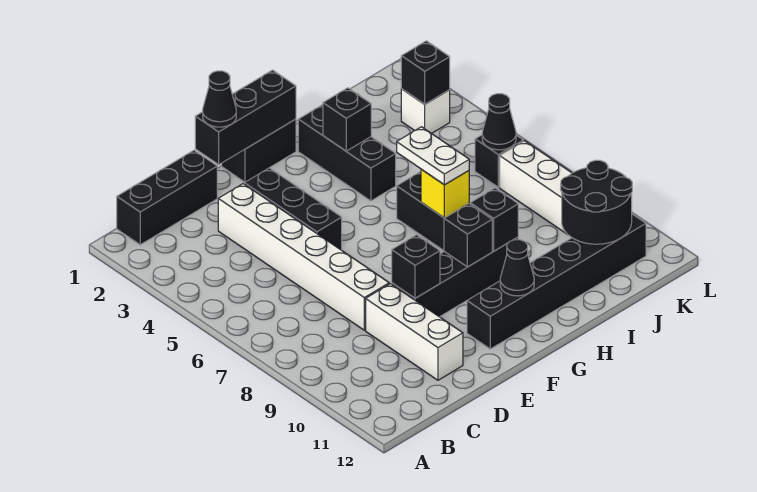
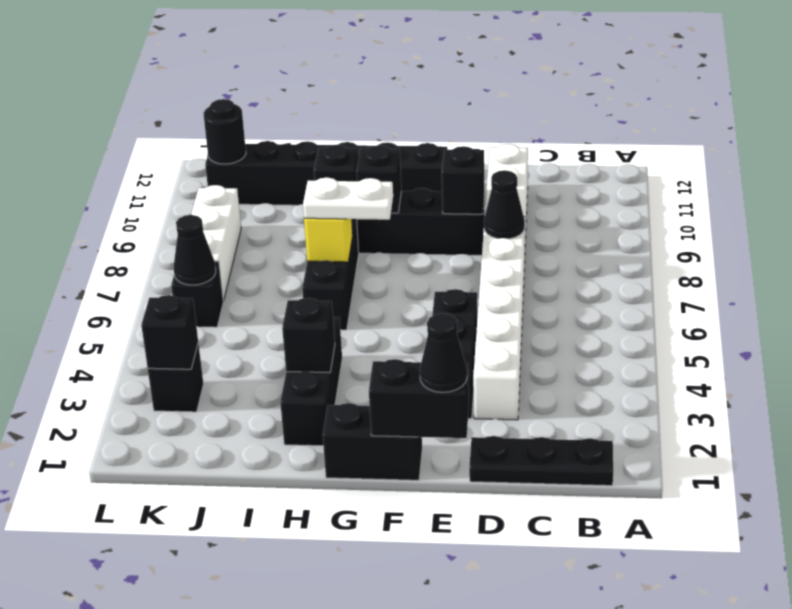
black 1x3 brick [117,150,217,245] -> black 1x3 plate [469,436,613,486]
black 1x3 brick [195,70,296,165] -> black 1x2 brick [369,359,469,438]
black 1x1 cone [500,240,534,296] -> black 1x1 cone moved to [484,170,525,239]
white 1x2 plate [397,127,469,185] -> white 1x2 plate turned to [303,178,393,220]
black 2x2 round brick [561,160,632,244] -> black 1x1 round brick [204,99,246,164]
white 1x1 brick [401,89,450,133] -> black 1x1 brick [148,343,203,412]

